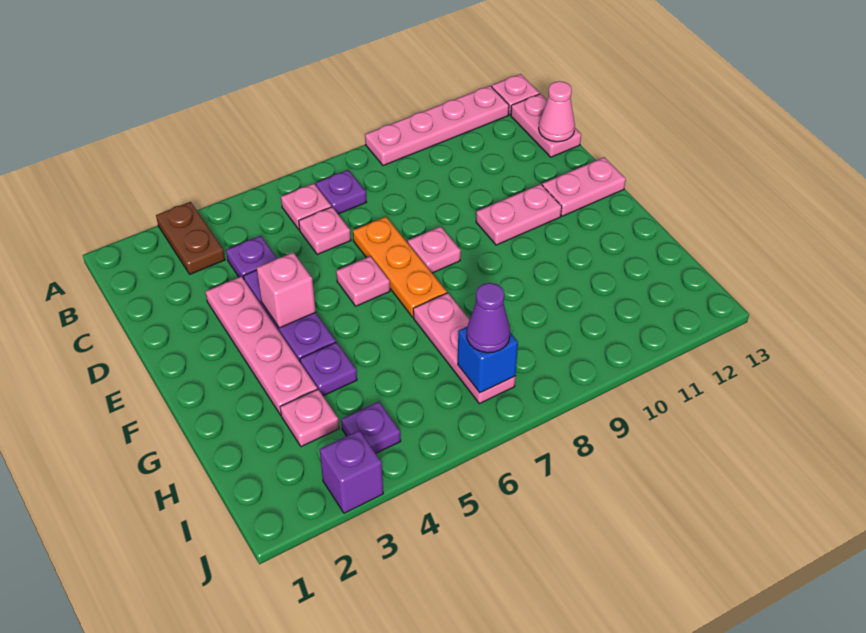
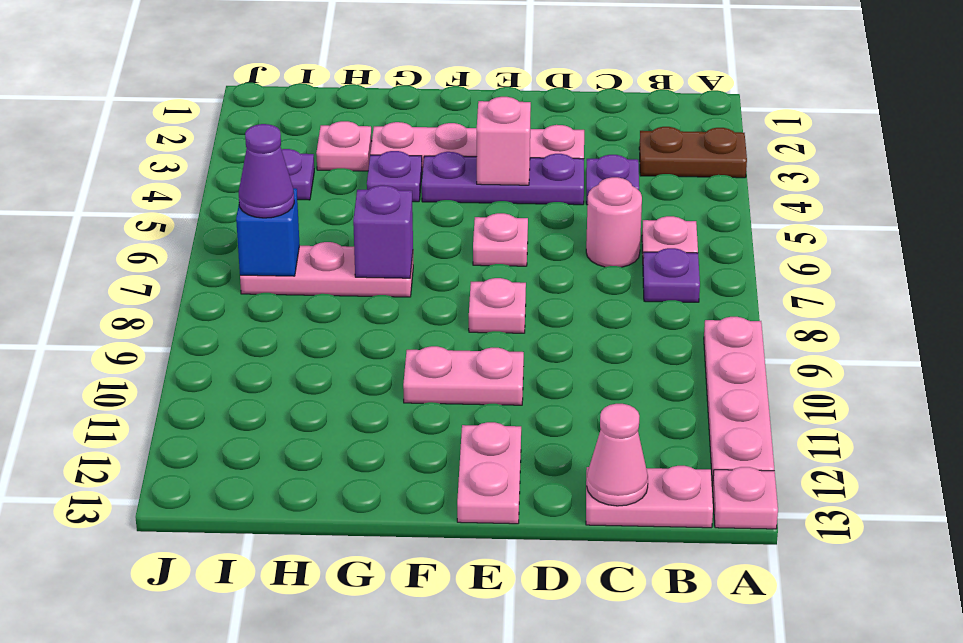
pink 1x1 plate [299,207,351,255] -> pink 1x1 round brick [586,177,642,267]
orange 1x3 plate [353,217,447,317] -> none
pink 1x2 plate [476,184,562,245] -> pink 1x2 plate turned to [403,346,524,405]
purple 1x1 brick [320,430,383,513] -> purple 1x1 brick moved to [353,185,413,278]

